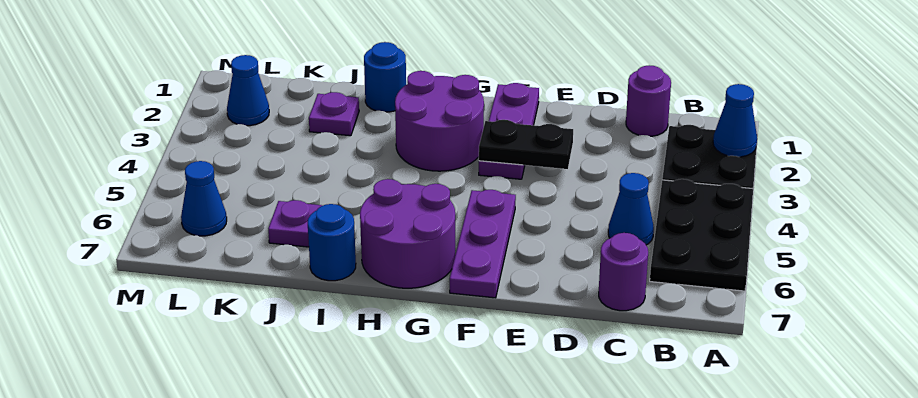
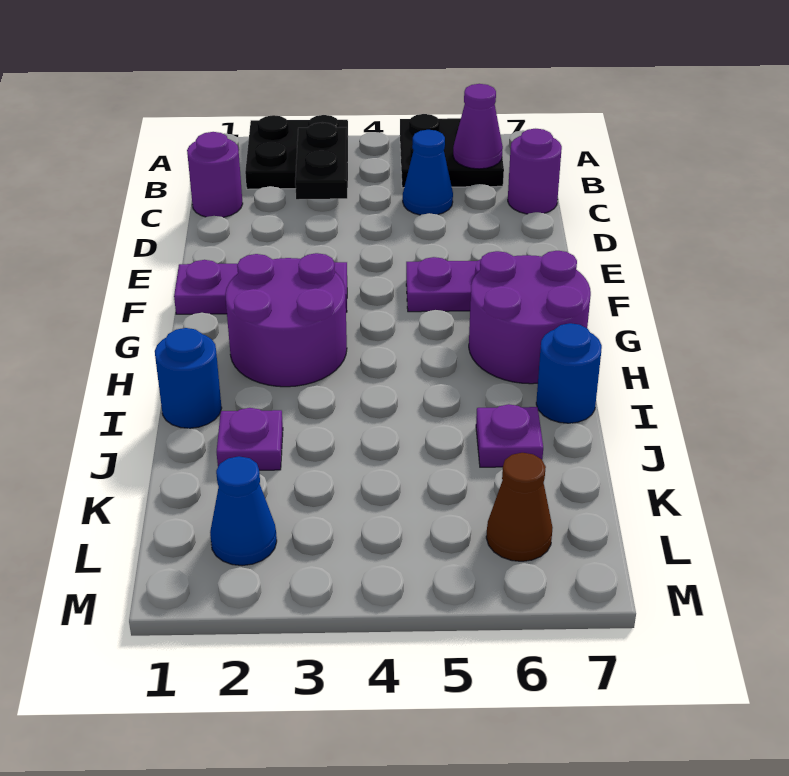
blue 1x1 cone [713,84,757,157] -> none
black 2x3 plate [650,179,753,291] -> black 2x2 plate [400,114,504,188]
none -> purple 1x1 cone [453,84,503,169]
black 1x2 plate [479,120,573,169] -> black 1x2 plate moved to [295,122,348,199]
blue 1x1 cone [181,161,227,236] -> brown 1x1 cone [486,453,553,561]

